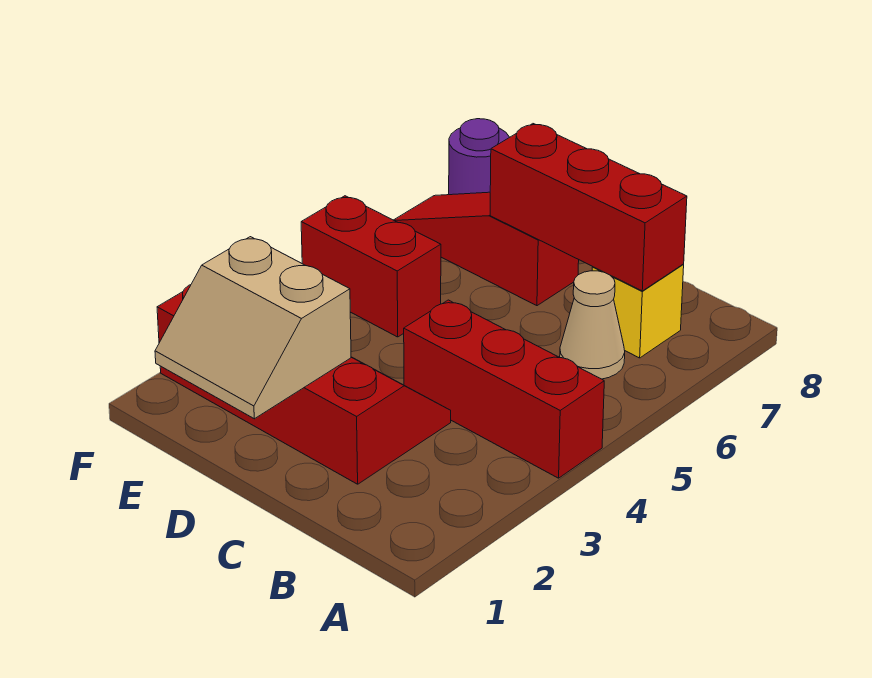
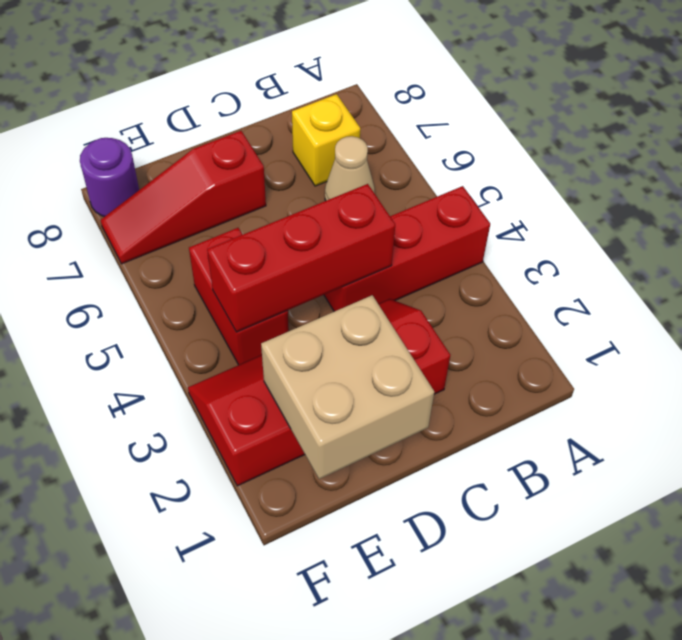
red 1x3 brick [490,124,687,291] -> red 1x3 brick moved to [207,184,395,332]
tan 2x2 slope [155,237,351,419] -> tan 2x2 brick [261,295,434,479]
red 1x2 brick [301,196,441,337] -> red 1x2 brick turned to [189,228,289,365]

